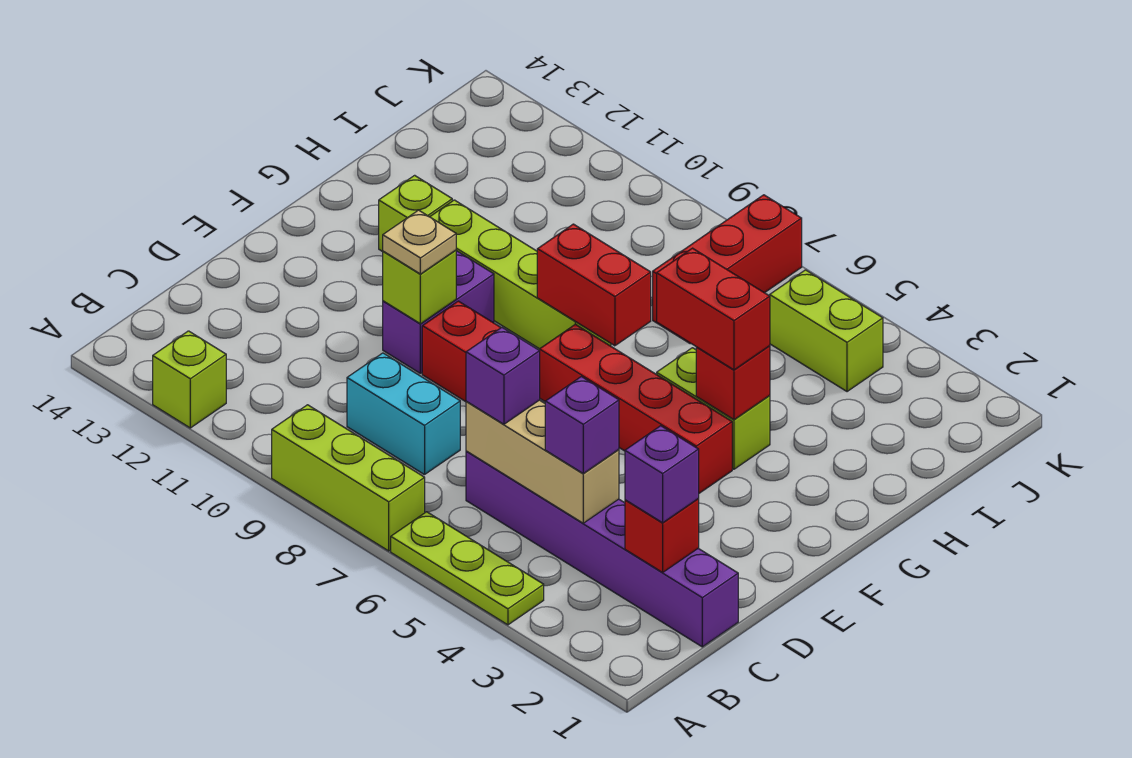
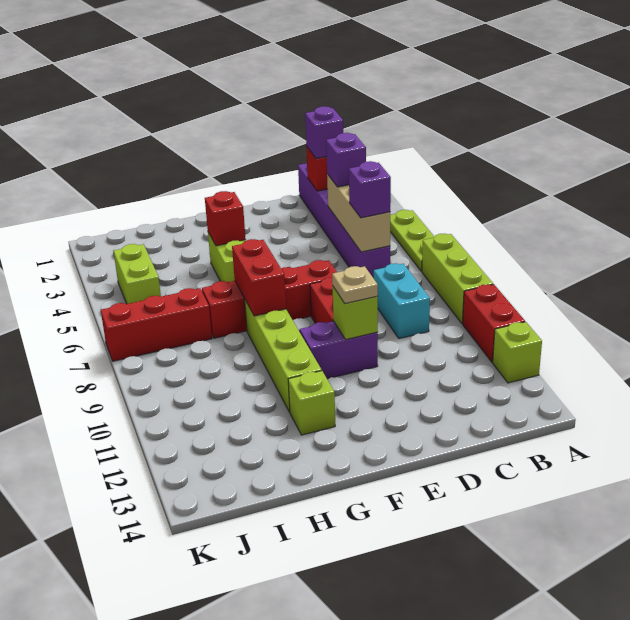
red 1x4 brick [539,324,732,493] -> red 1x4 brick turned to [202,260,337,338]
red 1x2 brick [657,248,770,370] -> red 1x2 brick moved to [463,284,525,362]

